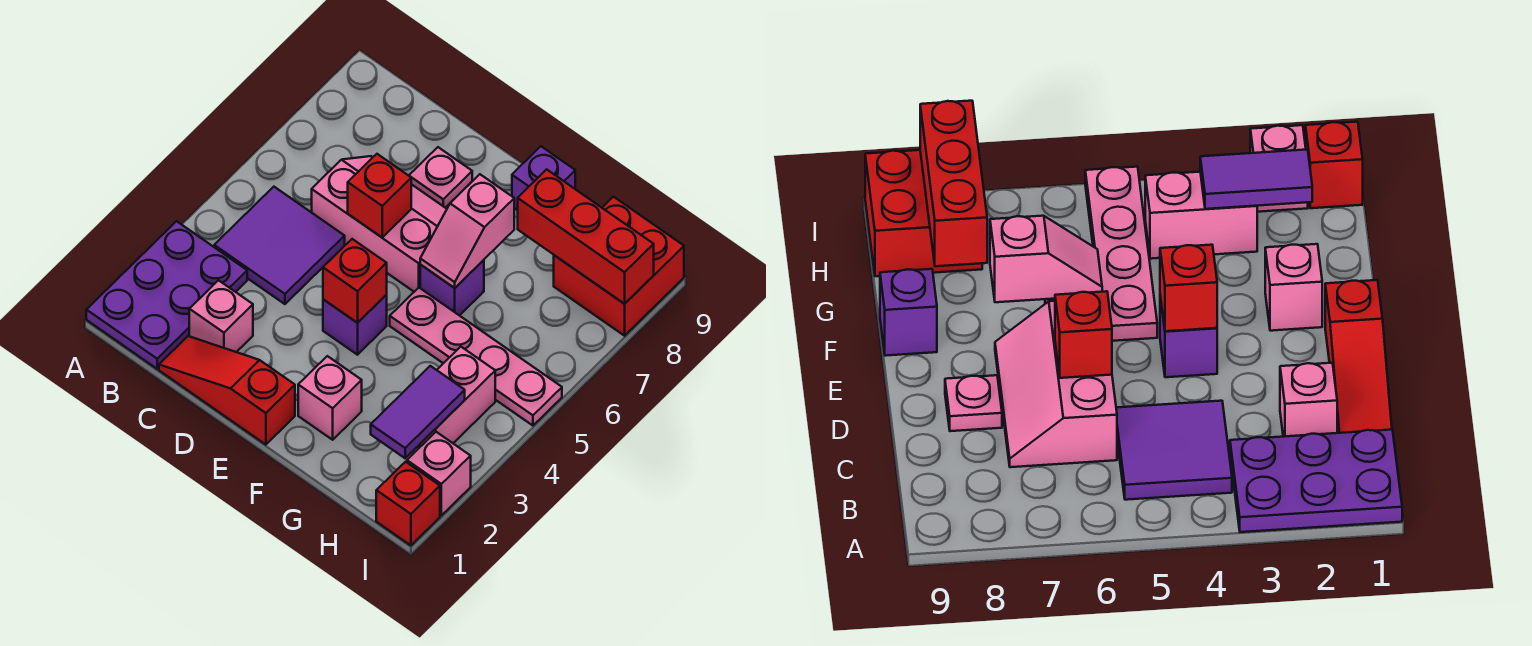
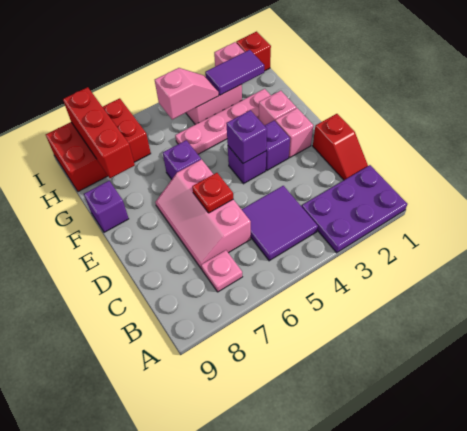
red 1x3 slope [159,336,295,445] -> red 1x2 slope [313,114,368,180]
pink 1x1 brick [189,280,253,352] -> pink 1x1 brick moved to [275,108,313,157]
red 1x1 brick [348,154,411,237] -> red 1x1 plate [192,173,233,213]
pink 1x1 plate [409,147,472,208] -> pink 1x1 plate moved to [201,250,242,292]
none -> purple 1x1 brick [264,121,290,170]
red 1x1 brick [323,239,387,323] -> purple 1x1 brick [226,110,267,164]
pink 1x4 plate [390,288,562,426] -> pink 1x4 plate turned to [175,89,271,154]
pink 1x2 slope [420,174,514,288] -> pink 1x2 slope moved to [155,68,219,120]
red 2x2 brick [554,197,684,336] -> red 2x3 brick [46,98,151,192]

